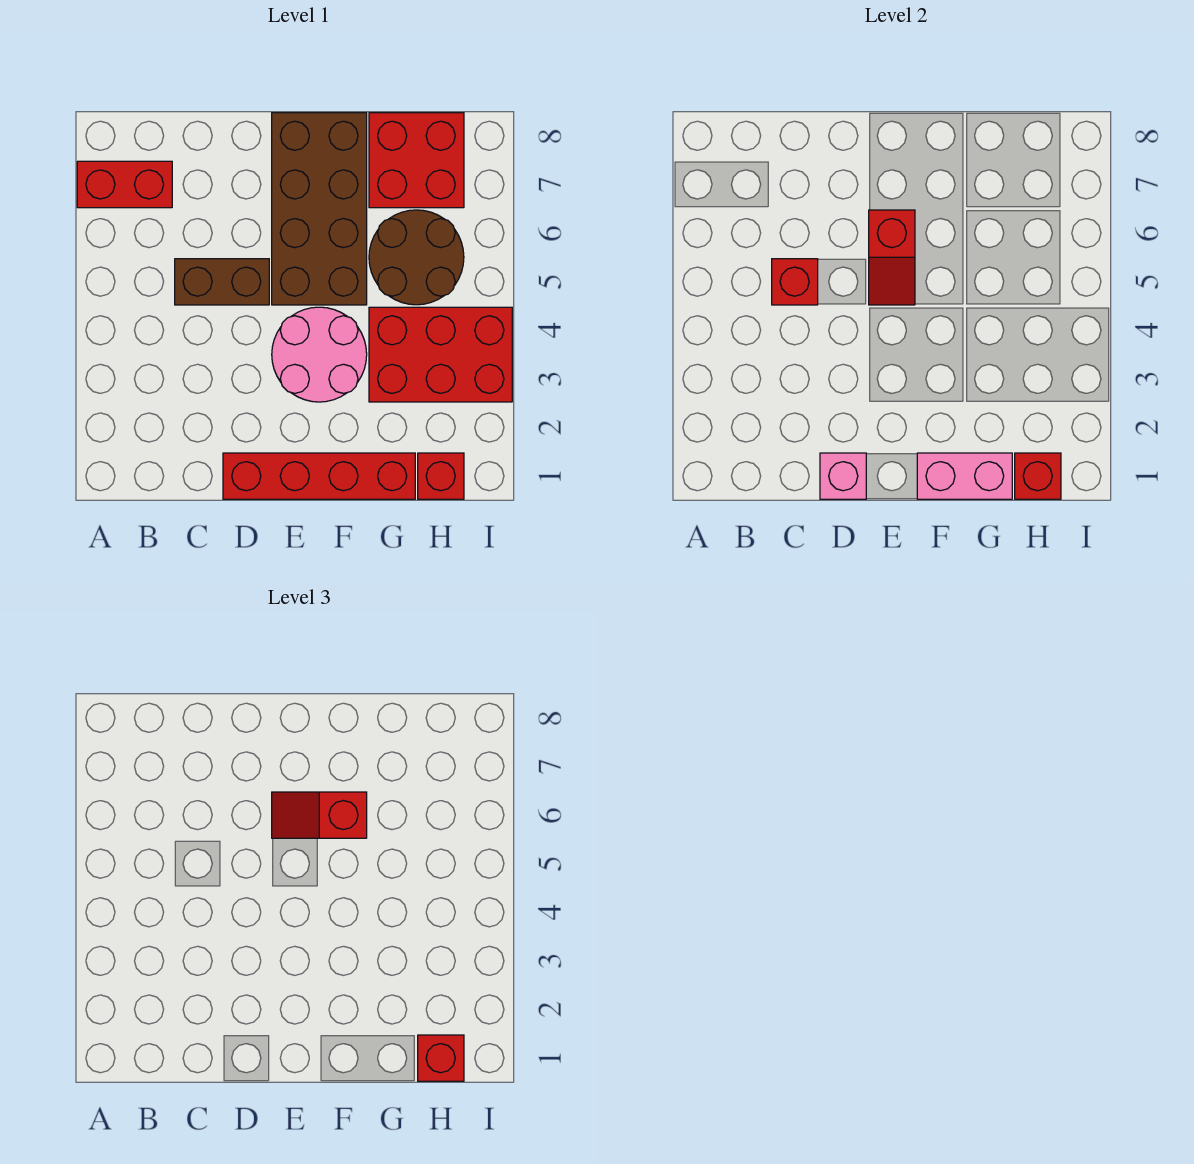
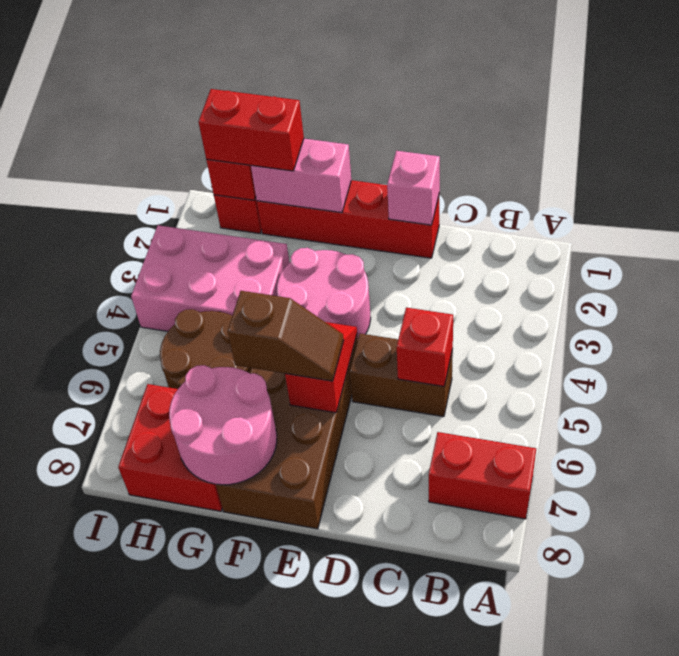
red 1x2 slope [272,792,367,838] -> brown 1x2 slope [228,291,344,381]
none -> pink 2x2 round brick [169,365,277,485]
red 2x3 brick [369,307,512,402] -> pink 2x3 brick [131,225,290,331]
red 1x1 brick [418,1035,464,1081] -> red 1x2 brick [199,89,304,171]

